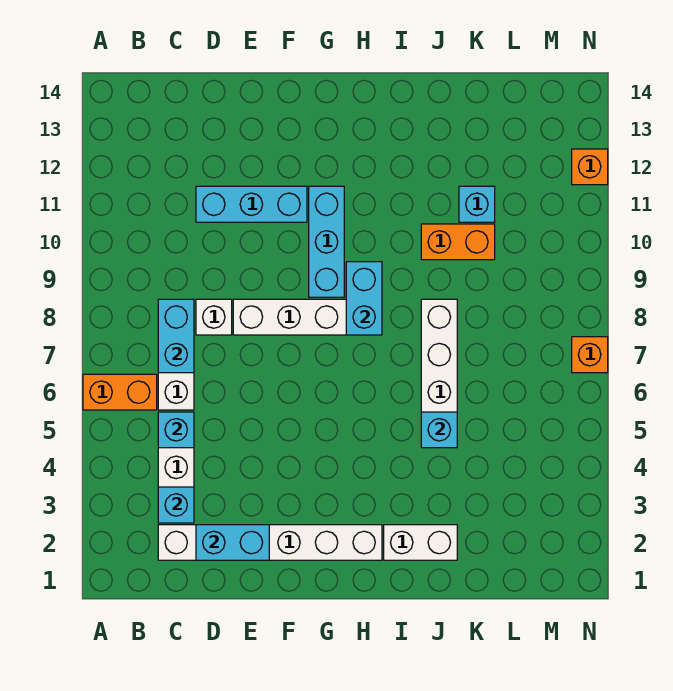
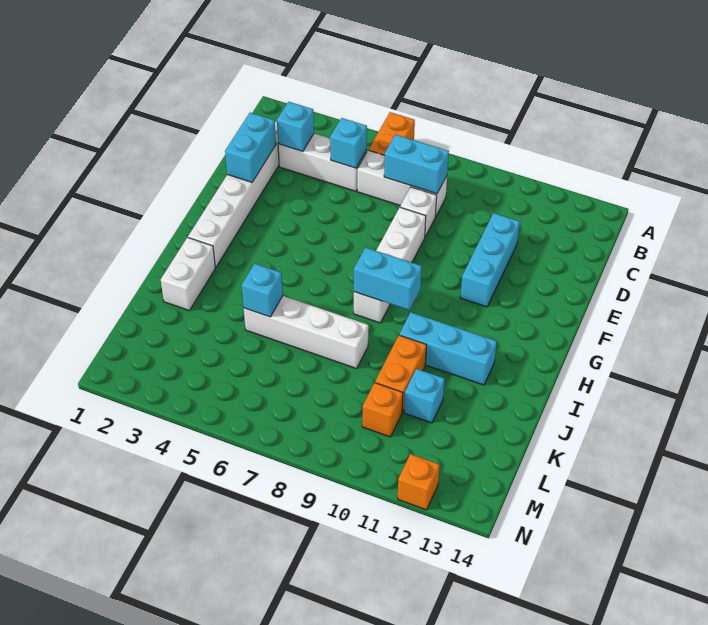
cyan 1x3 brick [309,186,344,297] -> cyan 1x3 brick moved to [399,312,497,385]
orange 1x1 brick [572,337,608,373] -> orange 1x1 brick moved to [362,383,403,437]

